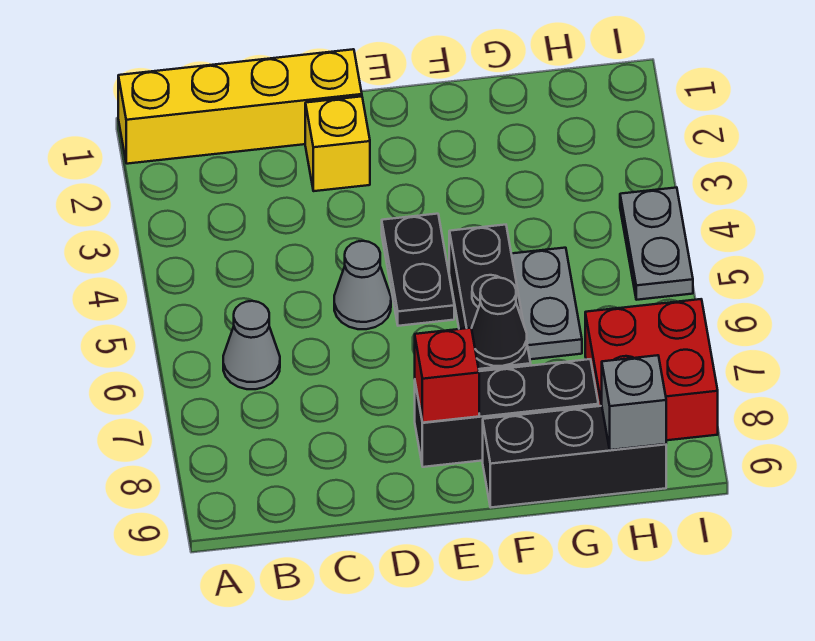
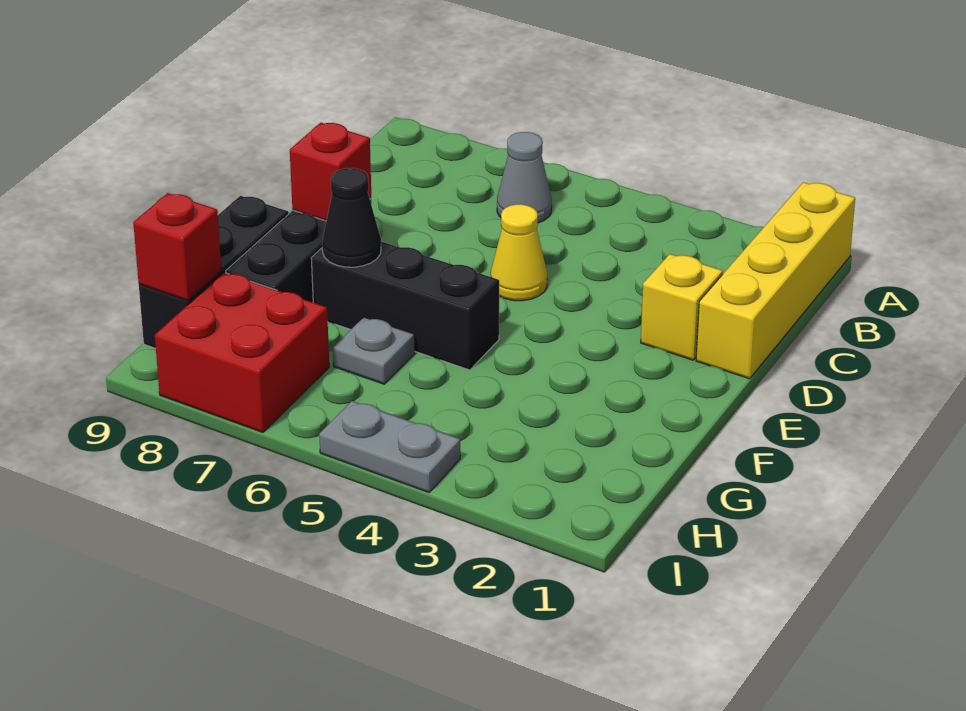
grey 1x1 cone [334,241,391,329] -> yellow 1x1 cone [490,204,547,301]
black 1x2 plate [382,214,454,326] -> none
grey 1x2 plate [511,248,582,359] -> grey 1x1 plate [333,317,415,384]
grey 1x1 brick [601,355,666,450] -> red 1x1 brick [133,193,221,301]

